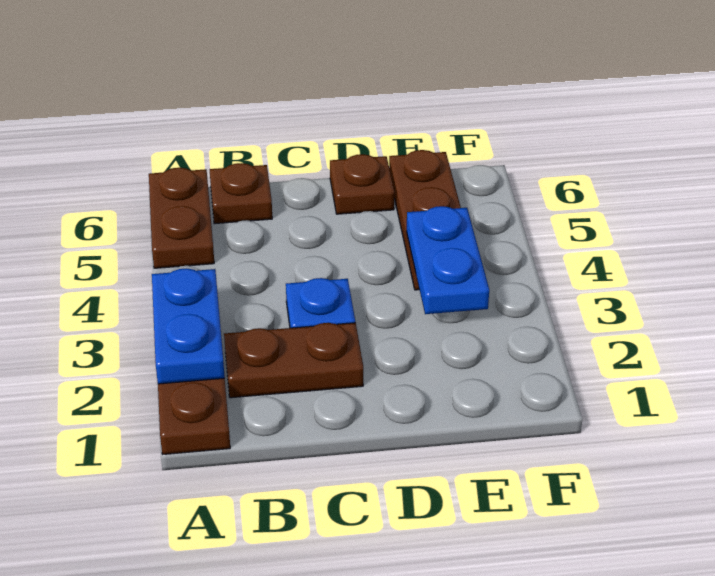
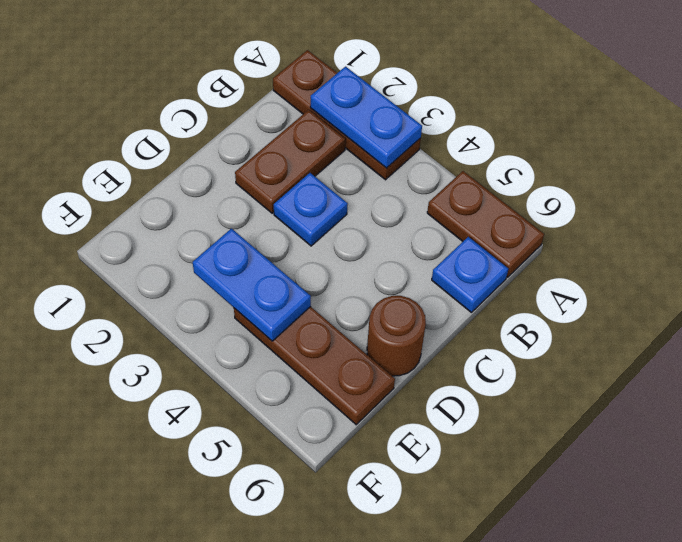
brown 1x1 plate [210,163,272,224] -> blue 1x1 plate [432,237,508,313]
brown 1x1 plate [330,154,394,214] -> brown 1x1 round brick [367,296,426,376]

